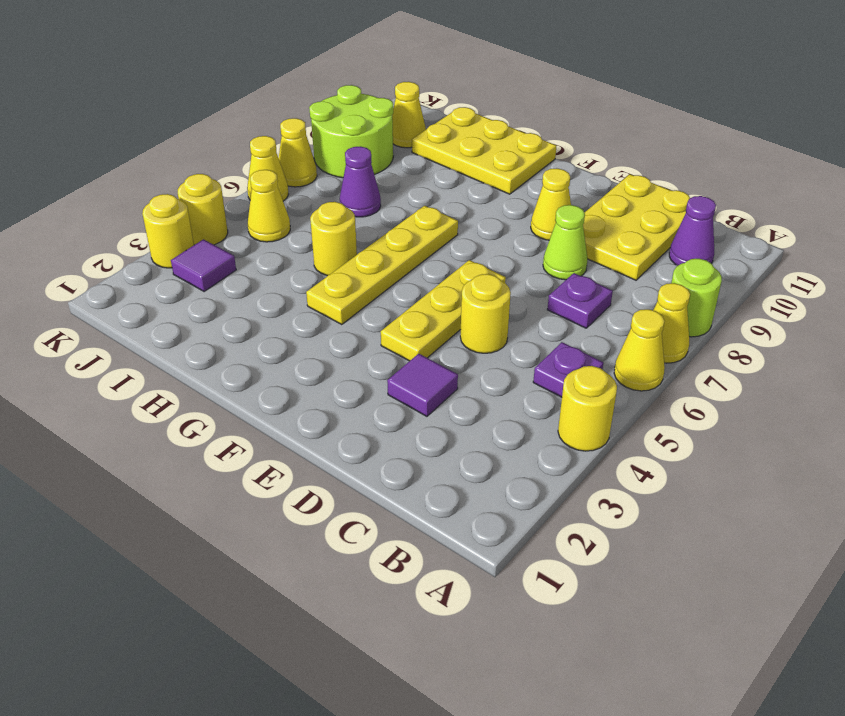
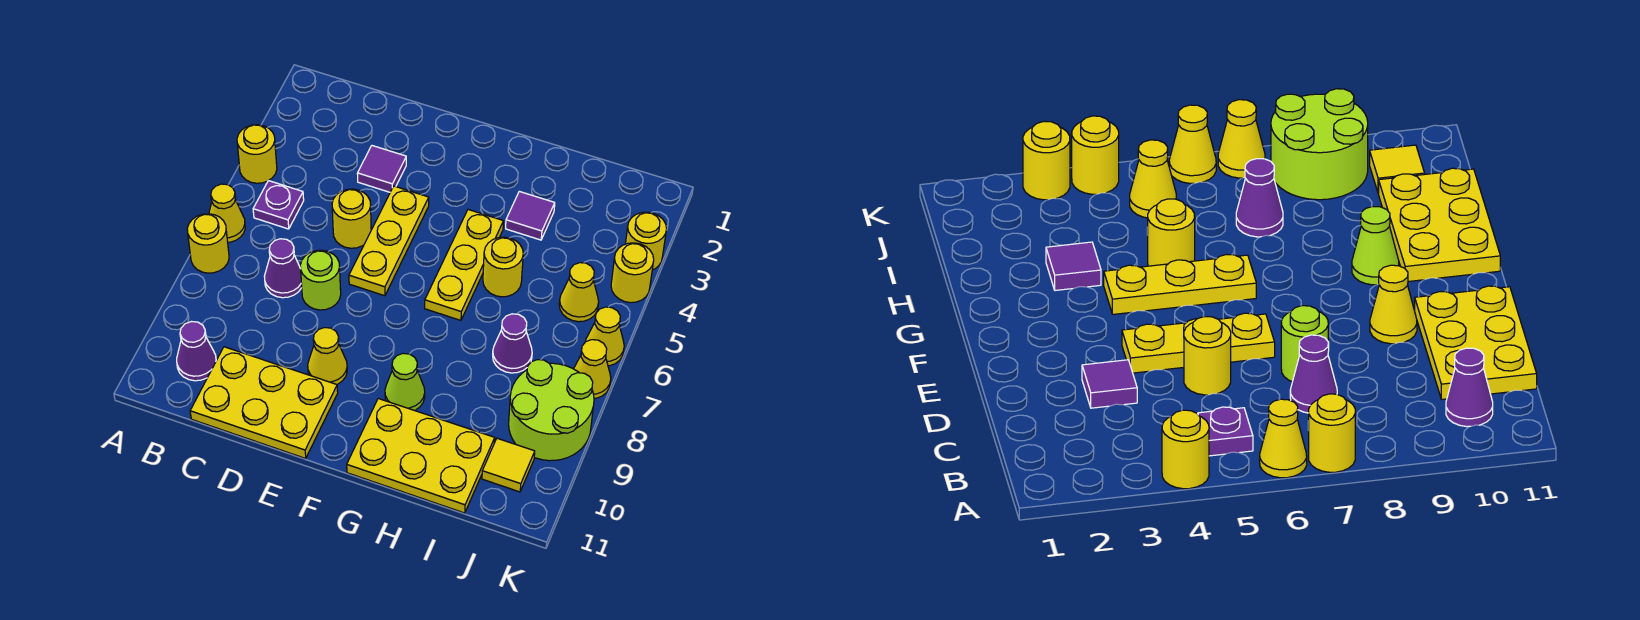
yellow 1x1 cone [653,283,690,363] -> yellow 1x1 round brick [187,214,229,273]
lime 1x1 round brick [671,259,722,337] -> lime 1x1 round brick moved to [300,250,341,310]
purple 1x1 plate [547,273,613,328] -> purple 1x1 cone [264,239,302,298]
yellow 2x3 plate [583,174,690,280] -> yellow 2x3 plate turned to [190,347,338,458]
lime 1x1 cone [543,205,588,280] -> lime 1x1 cone moved to [385,353,425,411]
yellow 1x4 plate [306,206,458,325] -> yellow 1x3 plate [425,210,503,320]
purple 1x1 tile [171,239,236,292] -> purple 1x1 tile moved to [506,191,555,240]
yellow 1x1 cone [392,82,426,148] -> yellow 1x1 tile [482,438,535,492]

